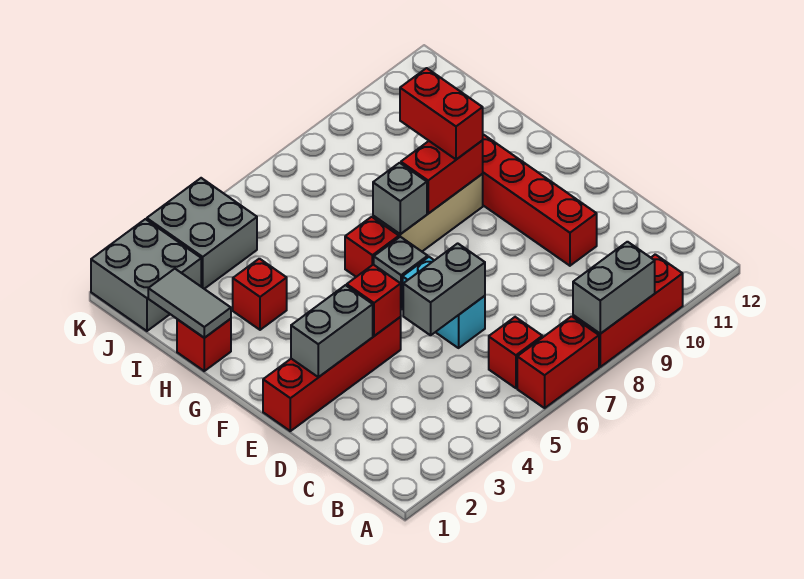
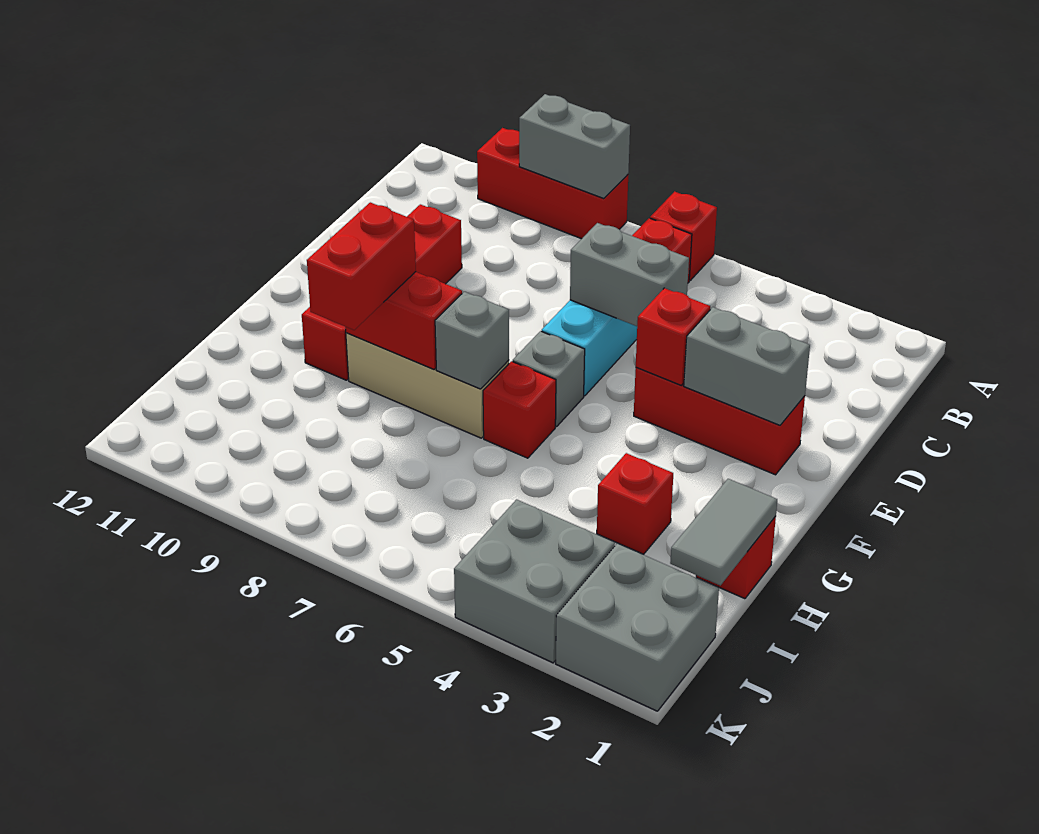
red 1x2 brick [517,316,599,408] -> red 1x1 brick [650,192,717,280]
red 1x4 brick [263,317,401,431] -> red 1x3 brick [634,367,805,475]

